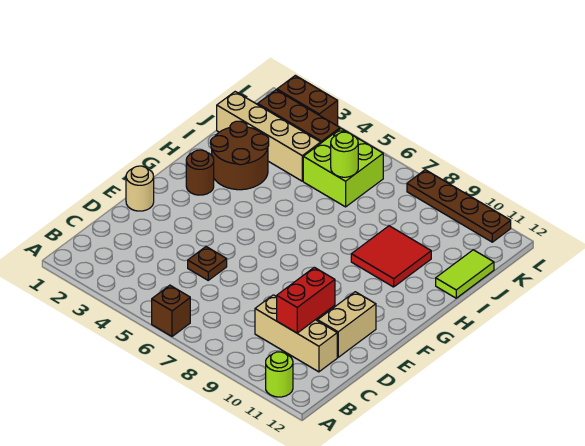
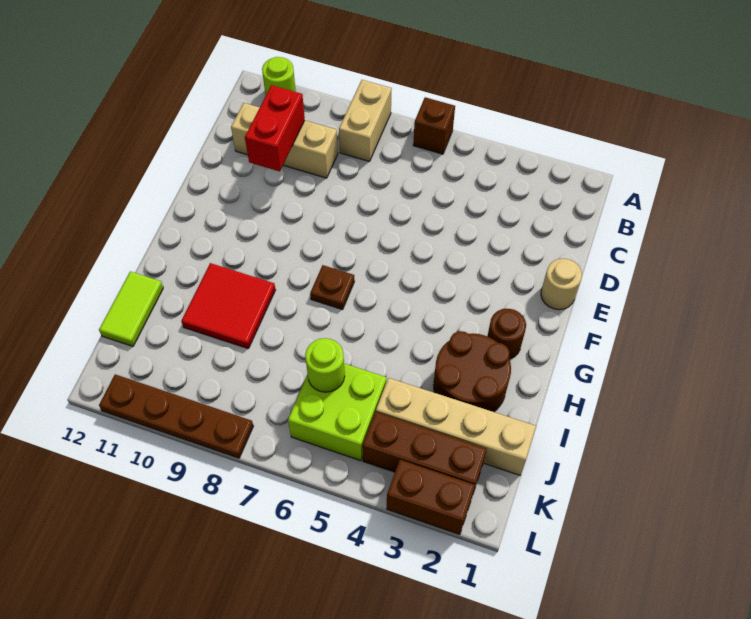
brown 1x1 plate [188,247,227,280] -> brown 1x1 plate moved to [310,265,354,310]
tan 1x2 brick [318,292,376,357] -> tan 1x2 brick moved to [339,80,392,162]

